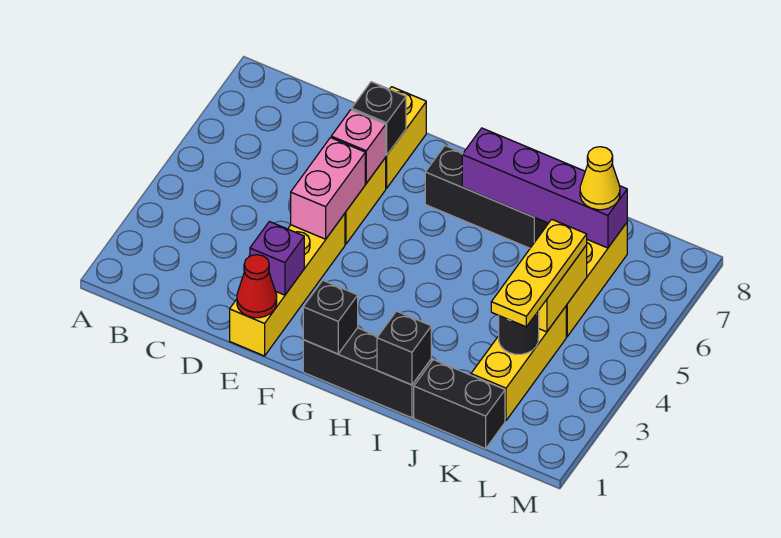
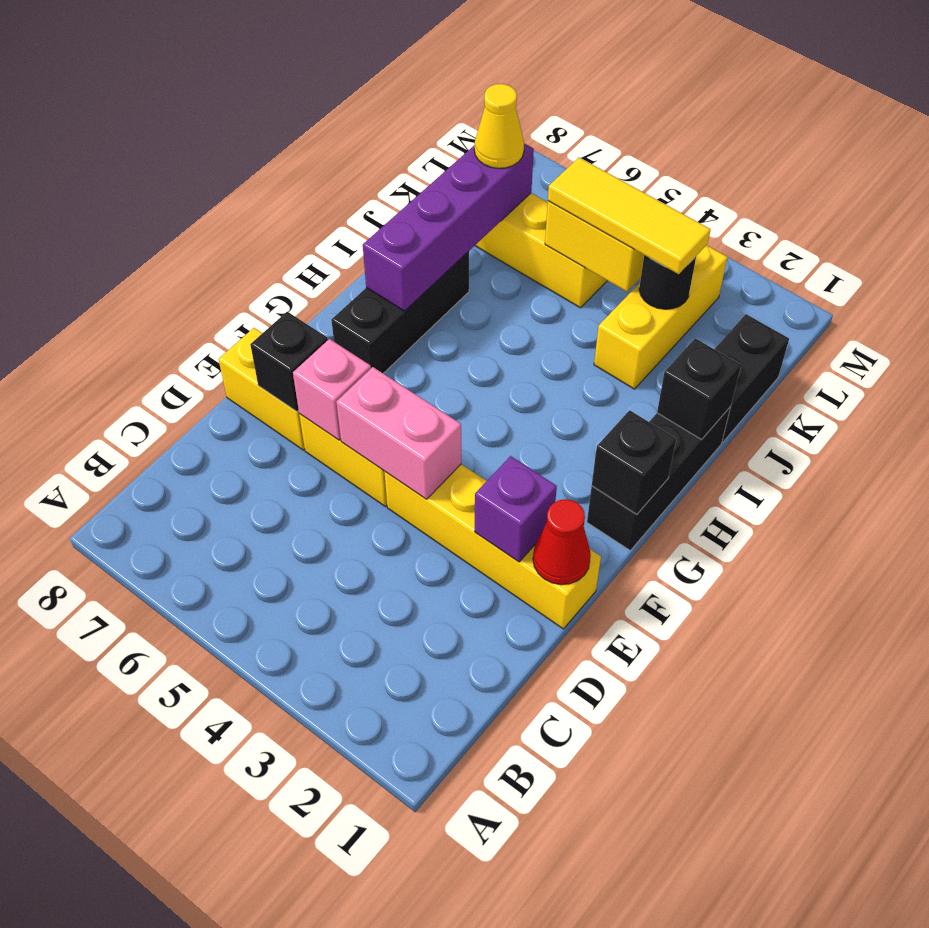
yellow 1x3 brick [471,307,566,421] -> yellow 1x3 brick turned to [594,245,728,389]
yellow 1x3 plate [491,219,587,327] -> yellow 1x3 tile [548,158,711,274]

